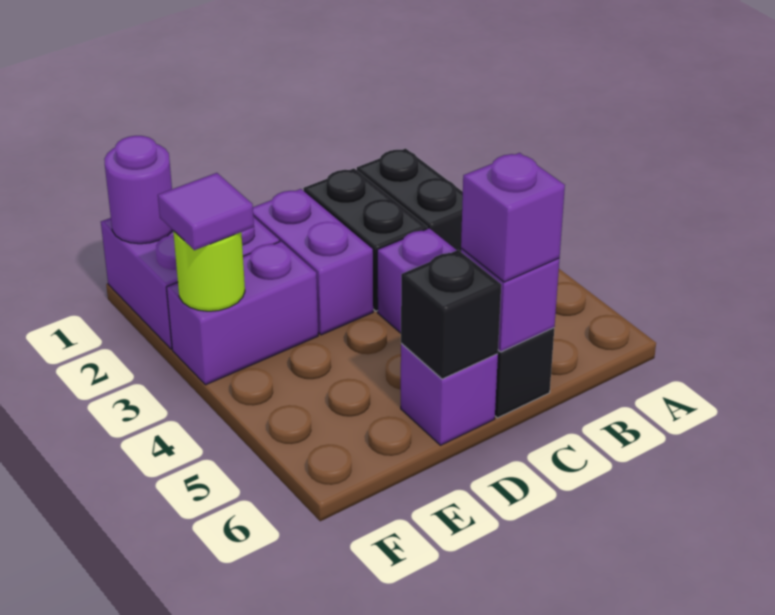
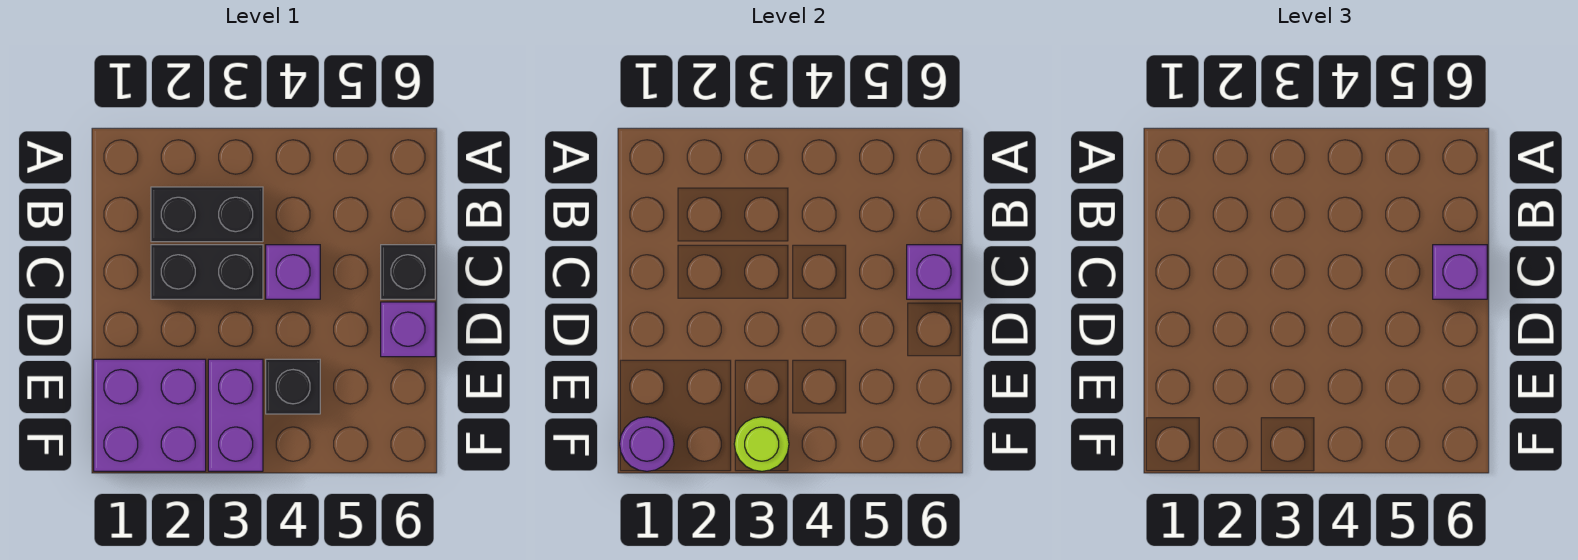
purple 1x2 brick [253,189,373,335] -> none
black 1x1 brick [401,250,501,379] -> black 1x1 brick moved to [266,359,320,414]
purple 1x1 tile [158,173,254,250] -> none

